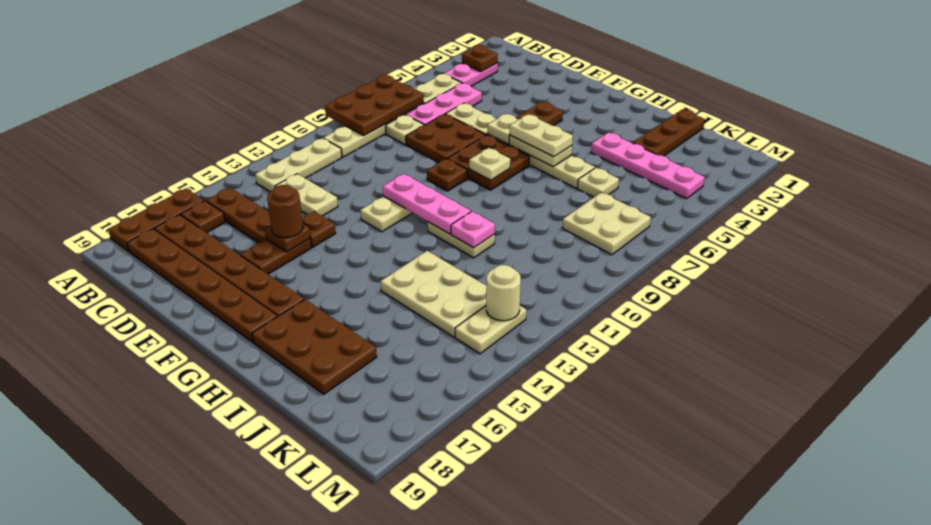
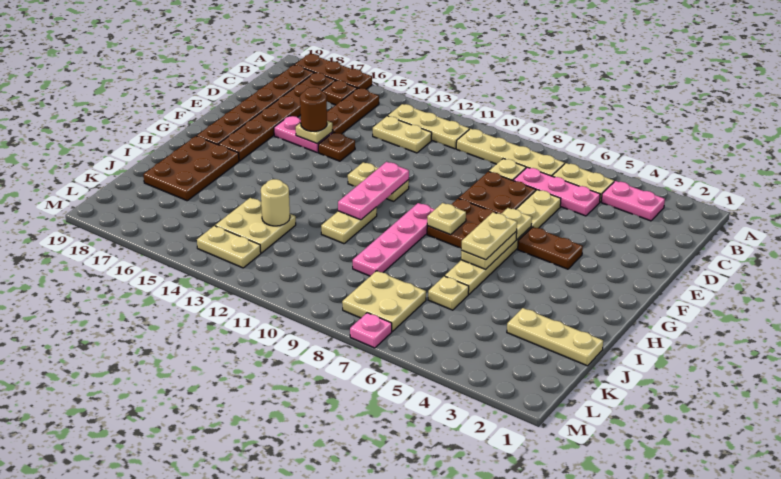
brown 2x3 plate [325,75,424,136] -> none
brown 1x1 plate [462,45,498,72] -> none
tan 1x2 plate [275,174,338,216] -> tan 1x2 plate turned to [373,116,432,153]
brown 1x2 plate [241,238,312,274] -> pink 1x2 plate [274,116,333,153]
brown 1x1 plate [265,224,310,252] -> tan 1x1 plate [296,121,333,143]
brown 1x1 plate [427,159,467,191] -> none
pink 1x4 plate [591,132,705,199] -> pink 1x4 plate moved to [353,203,435,276]
pink 1x1 plate [451,211,495,248] -> pink 1x1 plate moved to [350,313,392,348]
tan 2x3 plate [381,251,487,337] -> tan 2x2 plate [215,198,296,253]
brown 1x3 plate [633,109,705,156] -> tan 1x3 plate [507,308,603,366]
tan 1x1 round brick [486,265,521,321] -> tan 1x1 round brick moved to [261,179,290,226]

